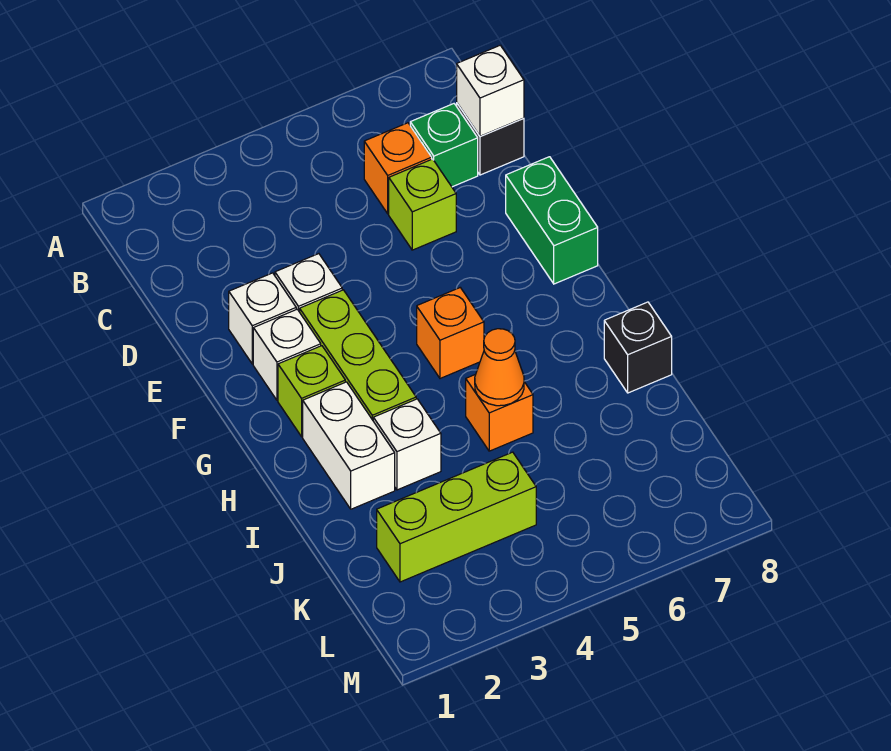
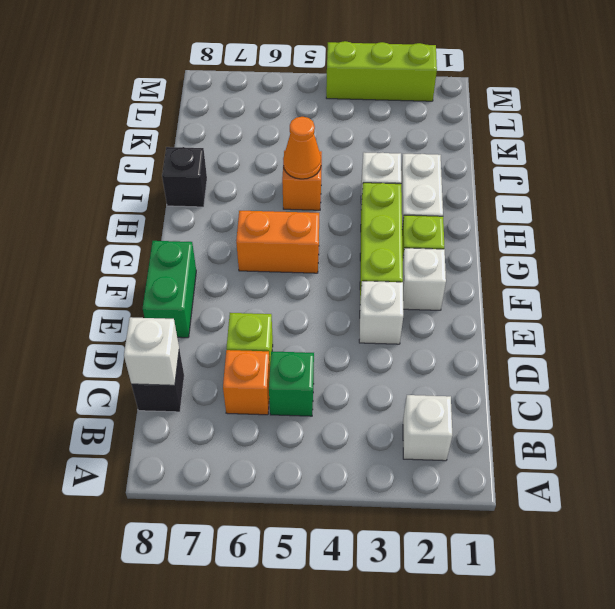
green 1x1 brick [410,104,478,187] -> green 1x1 brick moved to [269,351,314,416]
white 1x1 brick [229,273,296,364] -> white 1x1 brick moved to [403,395,452,461]
orange 1x1 brick [417,288,484,378] -> orange 1x2 brick [236,211,319,273]
lime 1x3 brick [377,452,536,582] -> lime 1x3 brick moved to [326,41,437,101]

